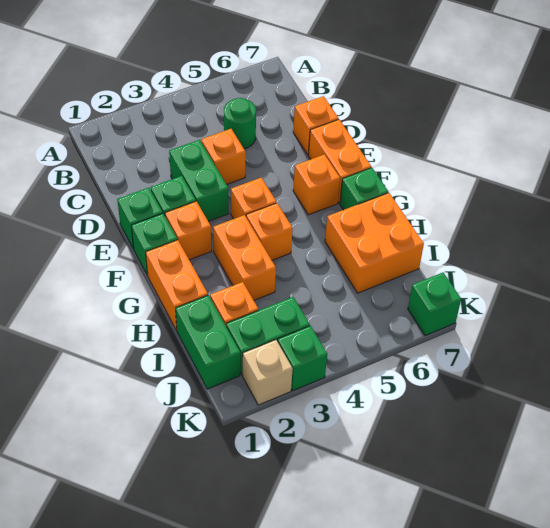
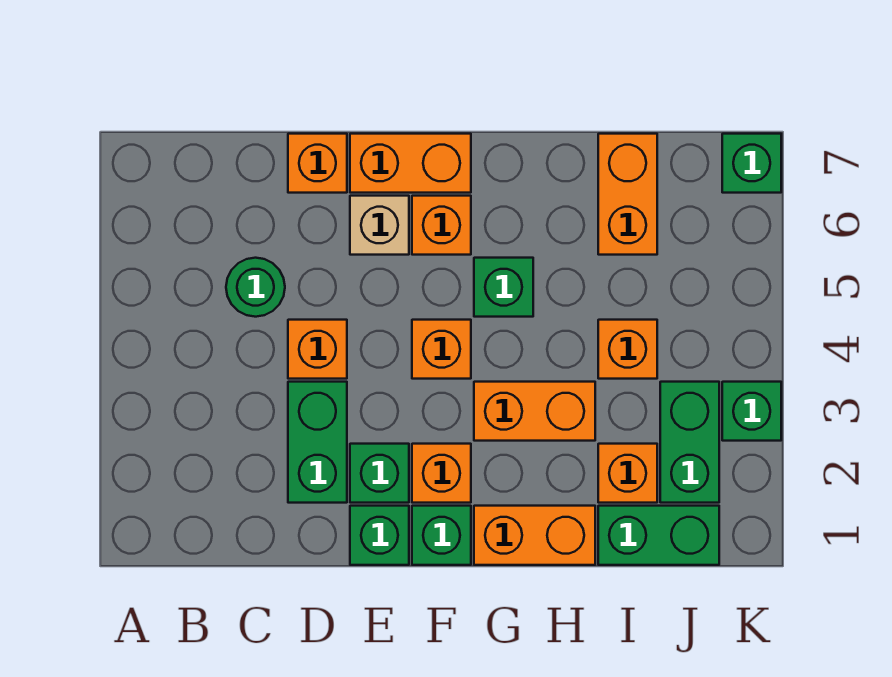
green 1x2 brick [169,140,229,221] -> green 1x2 brick turned to [288,382,347,503]
orange 1x1 brick [246,203,293,260] -> orange 1x1 brick moved to [598,320,657,379]
green 1x1 brick [340,168,388,210] -> green 1x1 brick moved to [474,258,533,317]
orange 2x2 brick [325,193,424,293] -> orange 1x2 brick [598,134,657,255]
tan 1x1 brick [243,340,293,405] -> tan 1x1 brick moved to [350,196,409,255]

